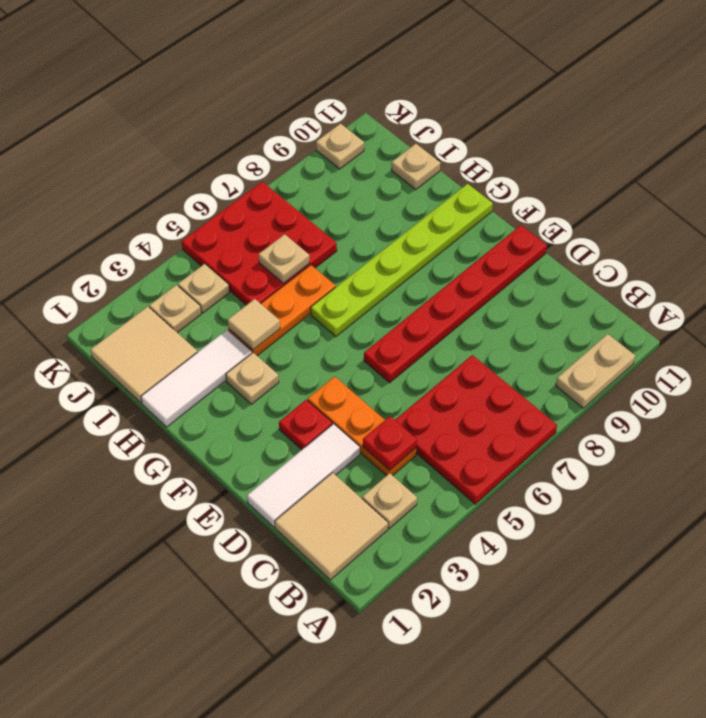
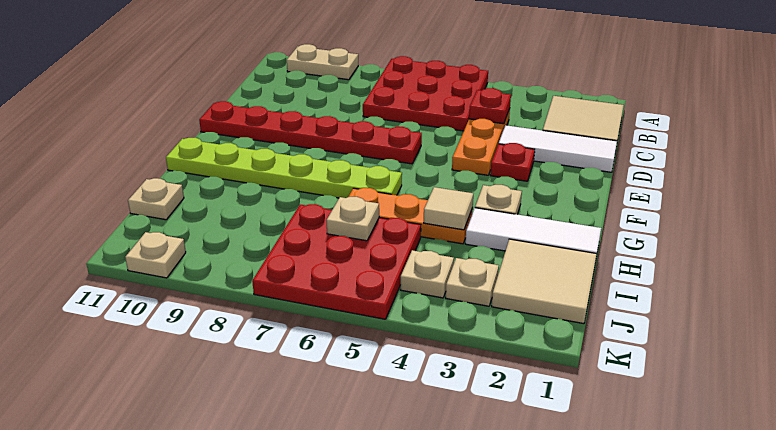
tan 1x1 plate [362,473,417,528] -> none

